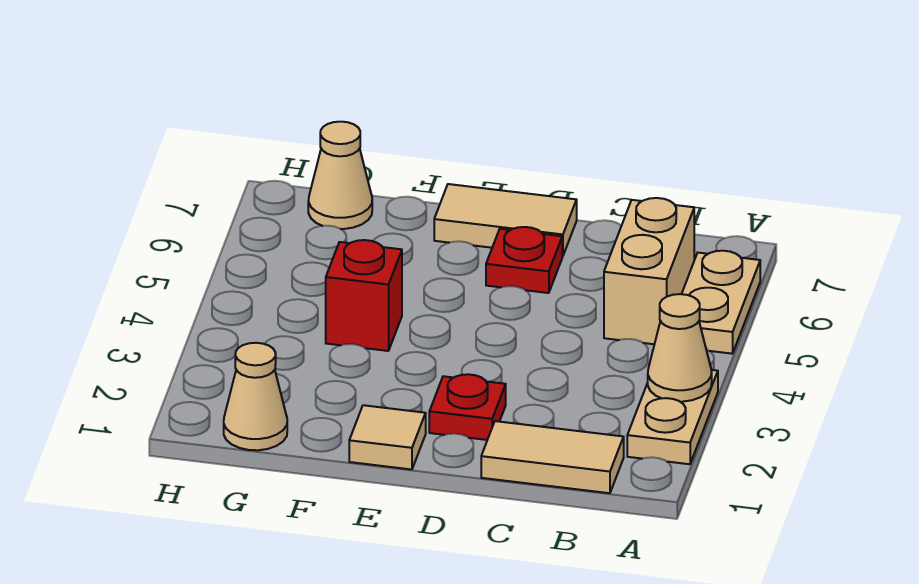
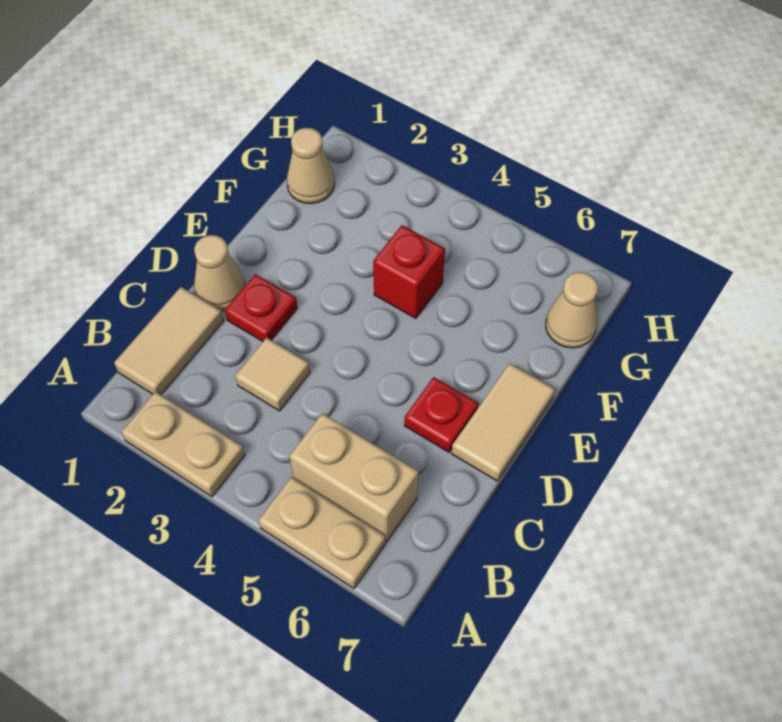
tan 1x1 cone [648,294,712,402] -> tan 1x1 cone moved to [194,235,245,311]
tan 1x1 tile [349,405,426,469] -> tan 1x1 tile moved to [235,338,310,411]

